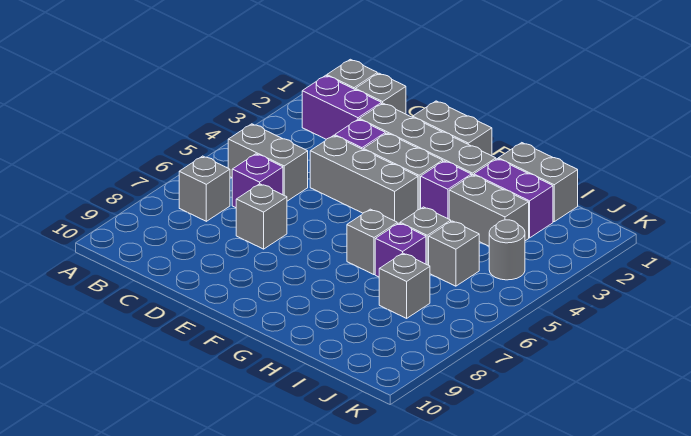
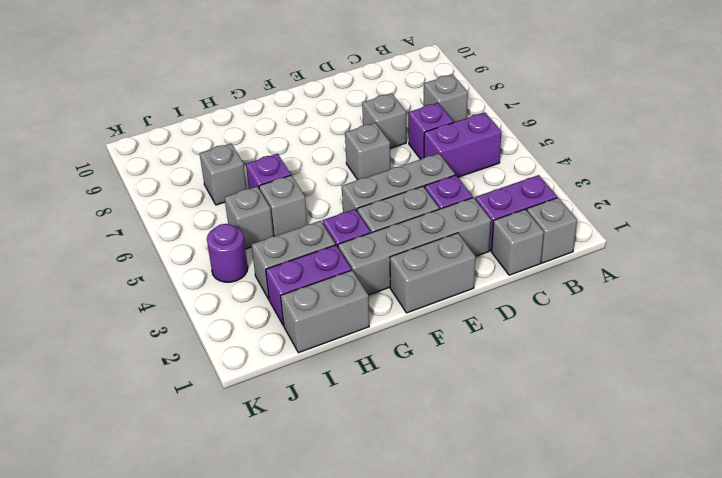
grey 1x2 brick [228,124,308,201] -> purple 1x2 brick [424,113,501,177]
grey 1x1 brick [347,209,397,275] -> grey 1x1 brick moved to [345,123,390,180]
grey 1x1 round brick [489,220,525,280] -> purple 1x1 round brick [207,224,248,282]

